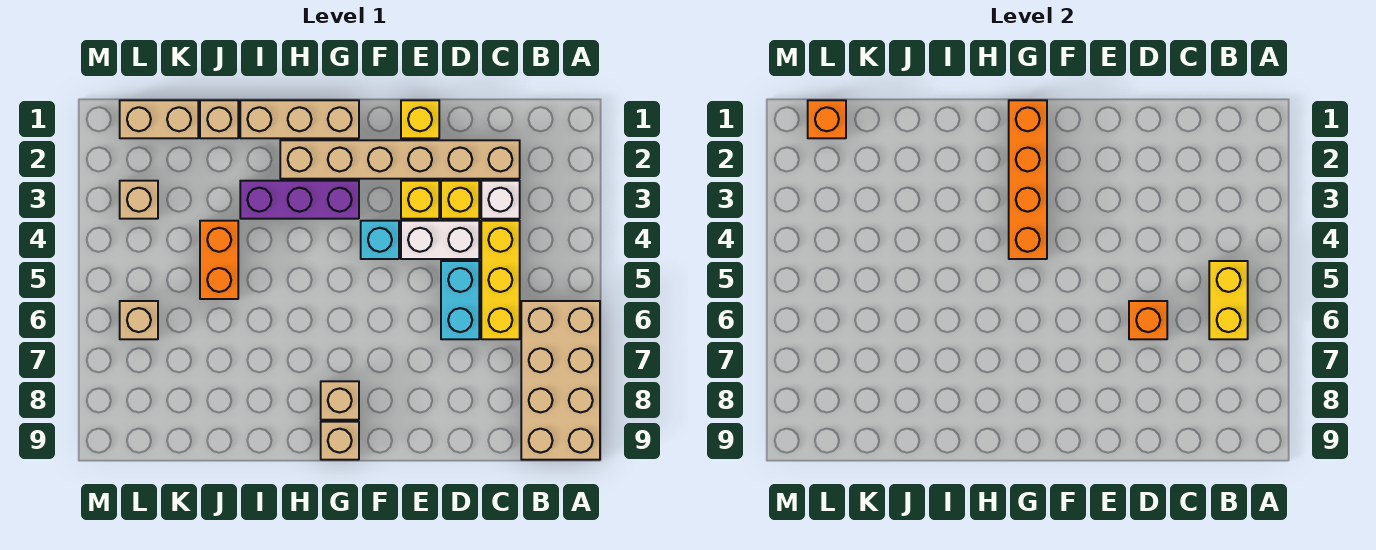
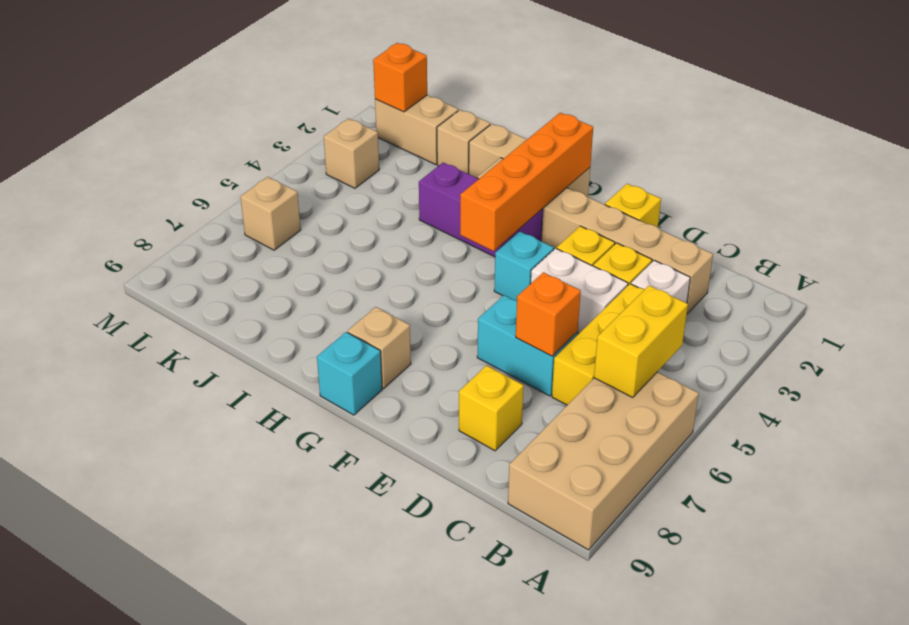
cyan 1x2 brick [441,261,479,339] -> cyan 1x2 brick turned to [477,295,578,396]
none -> yellow 1x1 brick [459,365,523,451]
tan 1x1 brick [321,422,359,460] -> cyan 1x1 brick [317,332,382,415]
orange 1x2 brick [200,221,238,299] -> none

